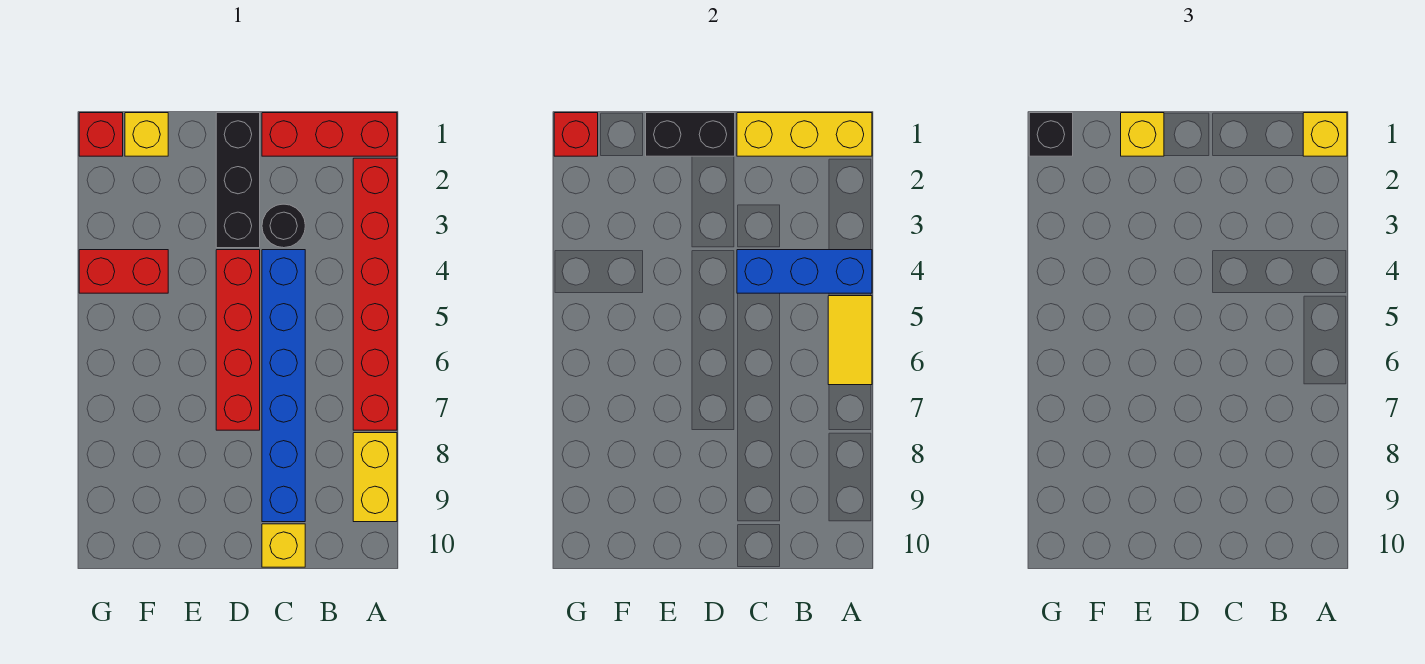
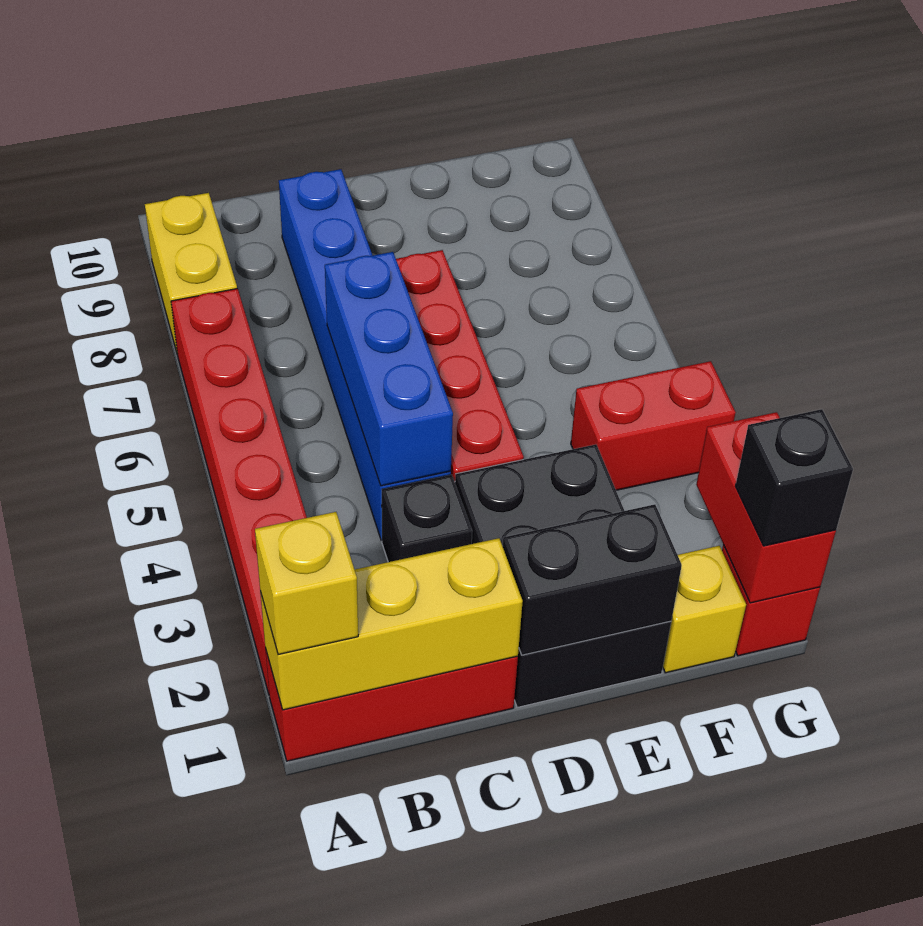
blue 1x3 brick [737,250,872,293] -> blue 1x3 brick turned to [325,252,453,486]
yellow 1x2 tile [828,296,872,385] -> none
black 1x1 round brick [262,204,305,248] -> black 1x1 brick [382,475,472,562]
yellow 1x1 brick [262,524,305,567] -> none
black 1x3 brick [216,113,260,248] -> black 2x3 brick [455,444,671,707]
yellow 1x1 brick [1121,113,1164,156] -> none
red 1x1 brick [554,113,598,156] -> red 1x2 brick [696,412,836,603]

